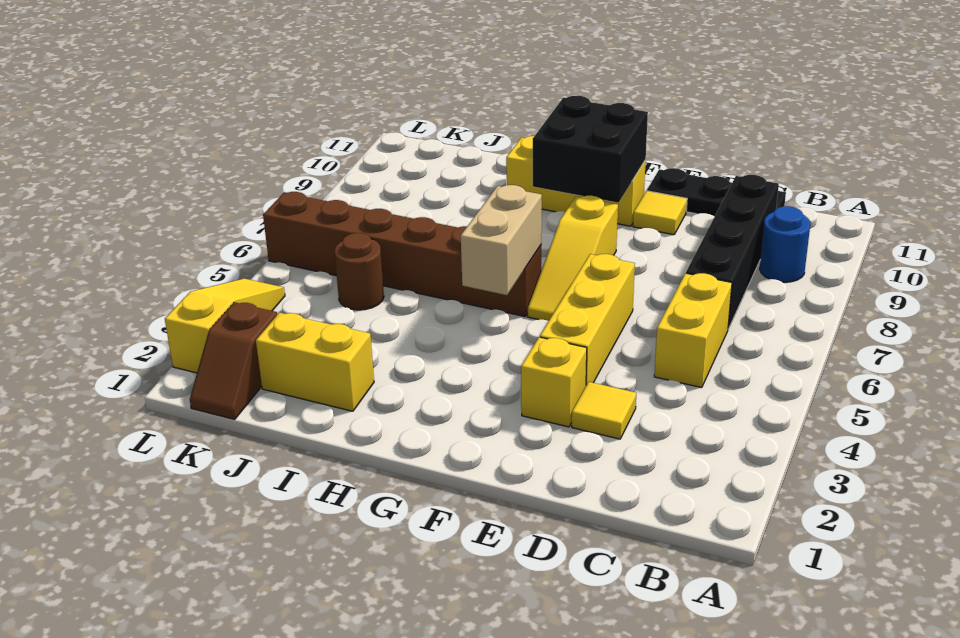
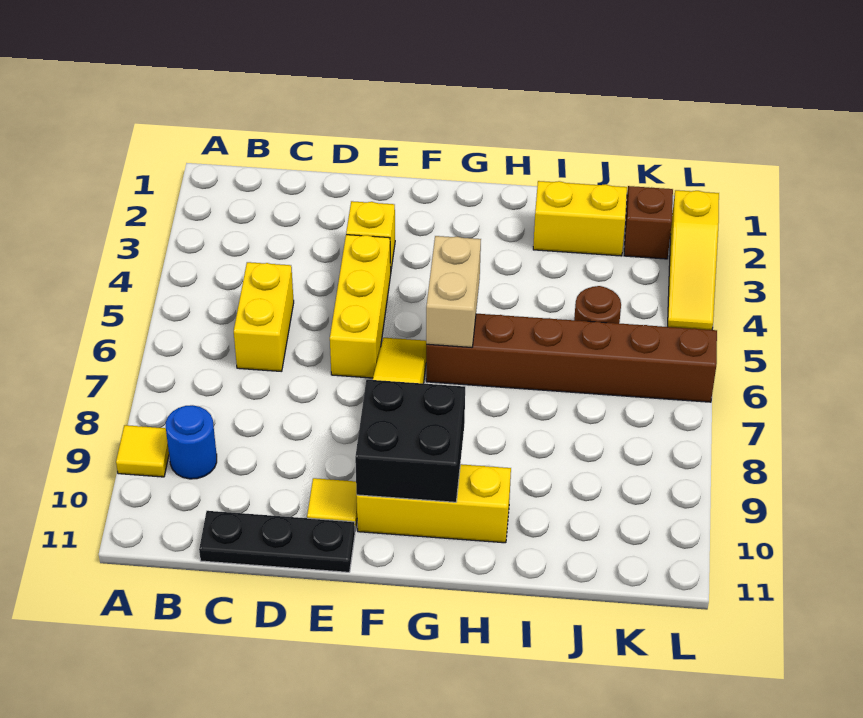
black 1x4 brick [686,175,779,329] -> none
yellow 1x1 tile [572,382,636,439] -> yellow 1x1 tile moved to [116,425,169,477]

